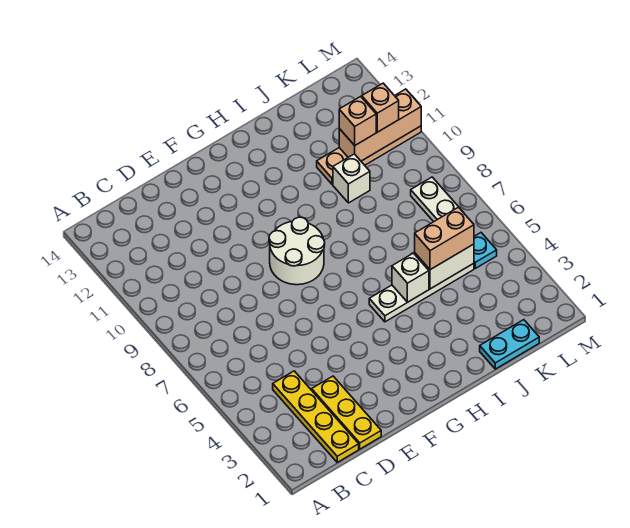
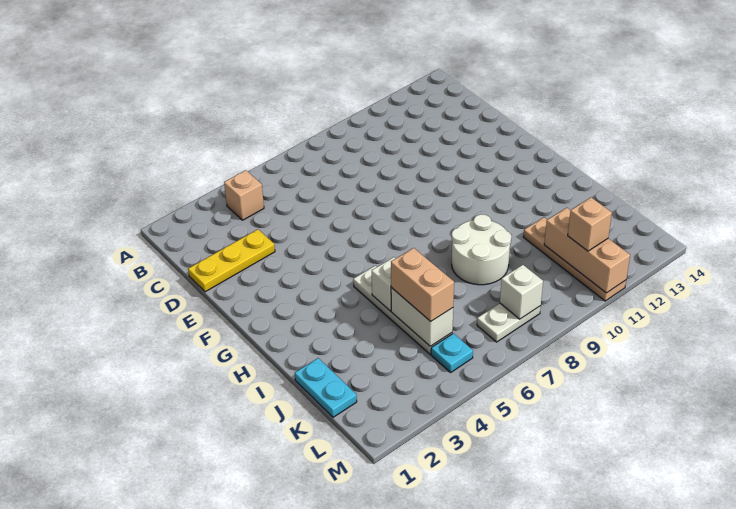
yellow 1x4 plate [273,371,359,462] -> none
white 2x2 round brick [269,217,325,285] -> white 2x2 round brick moved to [452,214,511,285]
white 1x1 brick [333,154,370,203] -> white 1x1 brick moved to [500,265,543,319]
tan 1x1 brick [339,97,376,145] -> tan 1x1 brick moved to [224,170,264,220]

